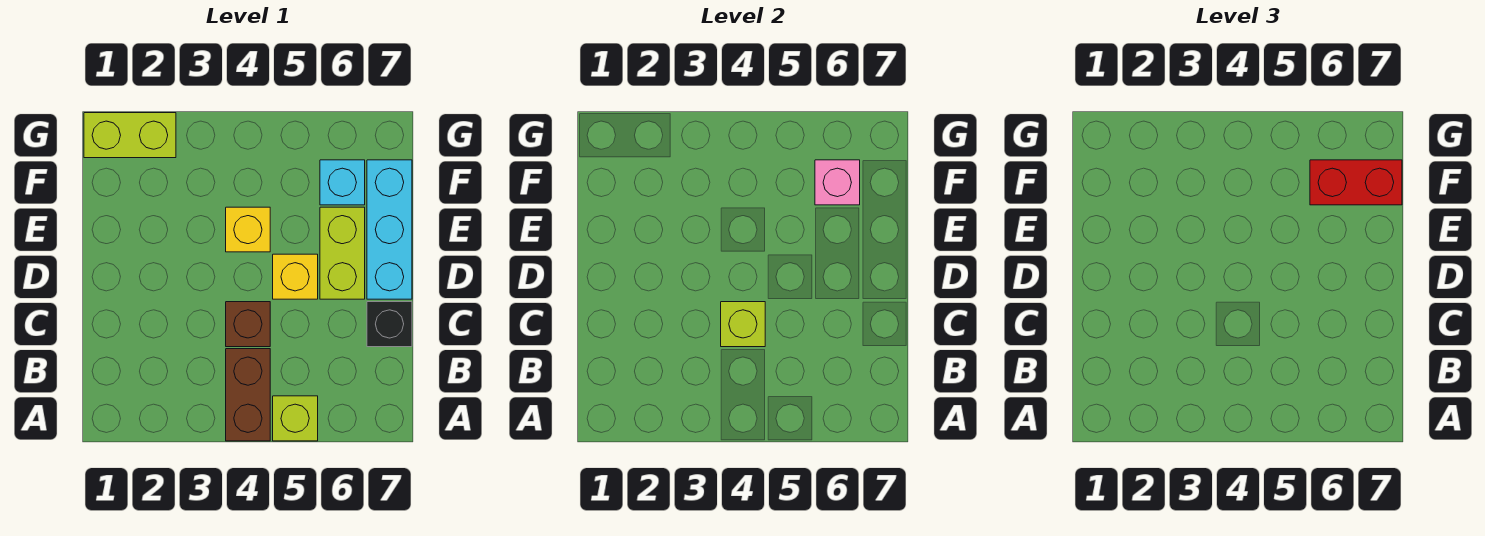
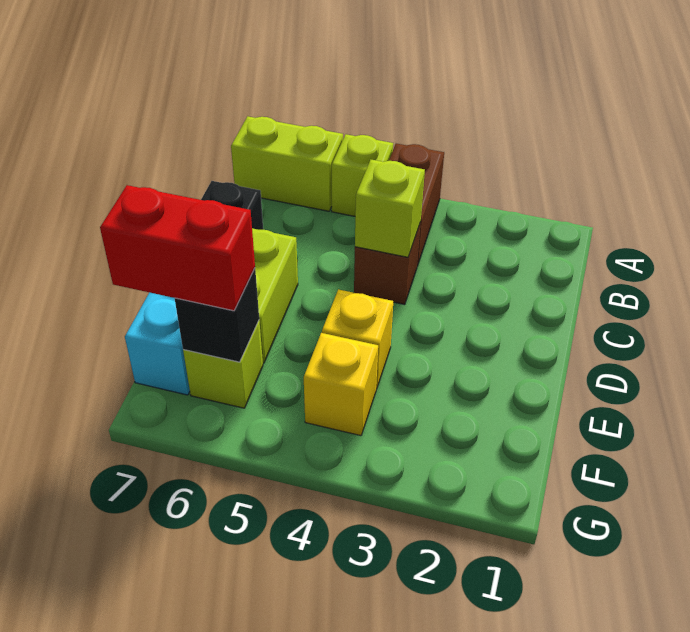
yellow 1x1 brick [273,254,318,299] -> yellow 1x1 brick moved to [304,333,378,436]
cyan 1x1 brick [320,160,365,205] -> lime 1x1 brick [183,321,263,408]
pink 1x1 brick [815,160,860,205] -> black 1x1 brick [175,269,259,362]
lime 1x2 brick [84,113,176,158] -> lime 1x2 brick moved to [231,116,343,211]

